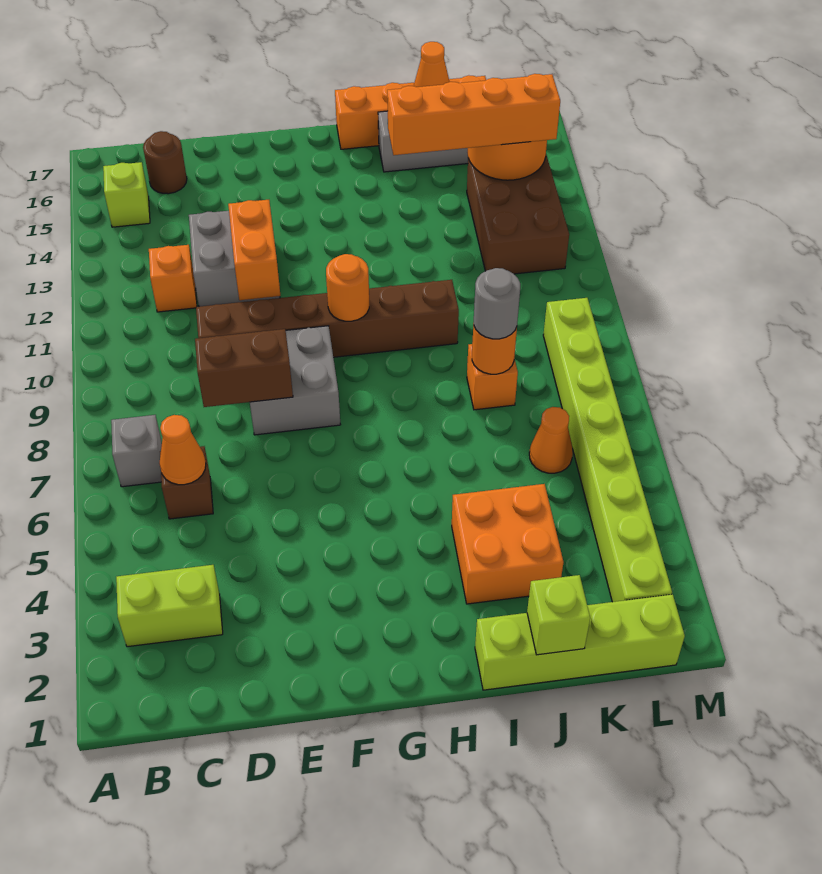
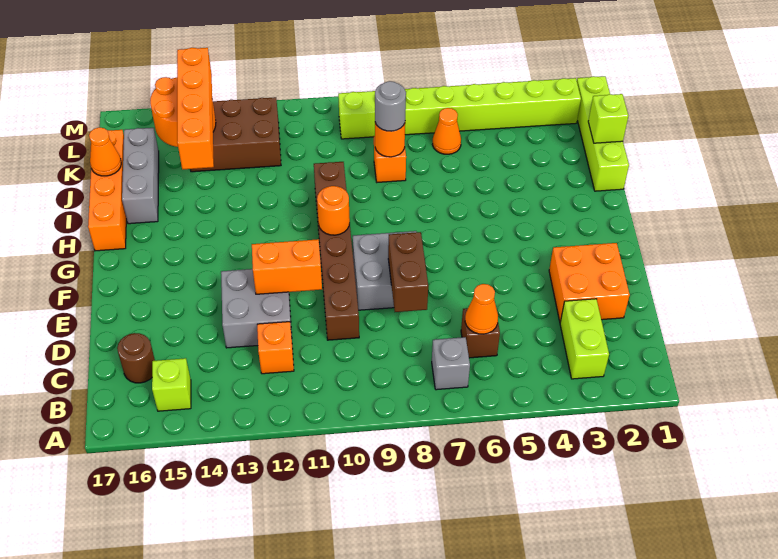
orange 2x2 brick [452,484,563,604] -> orange 2x2 brick moved to [549,243,630,322]

